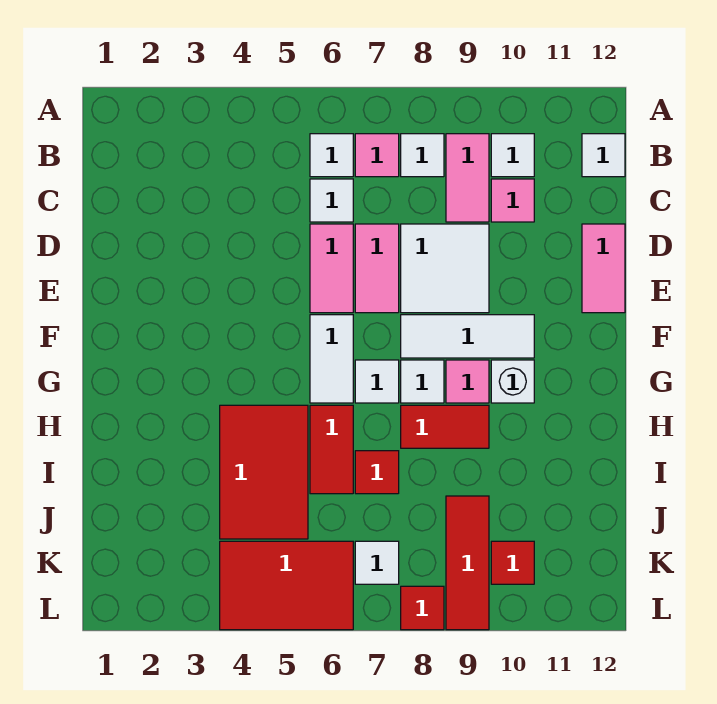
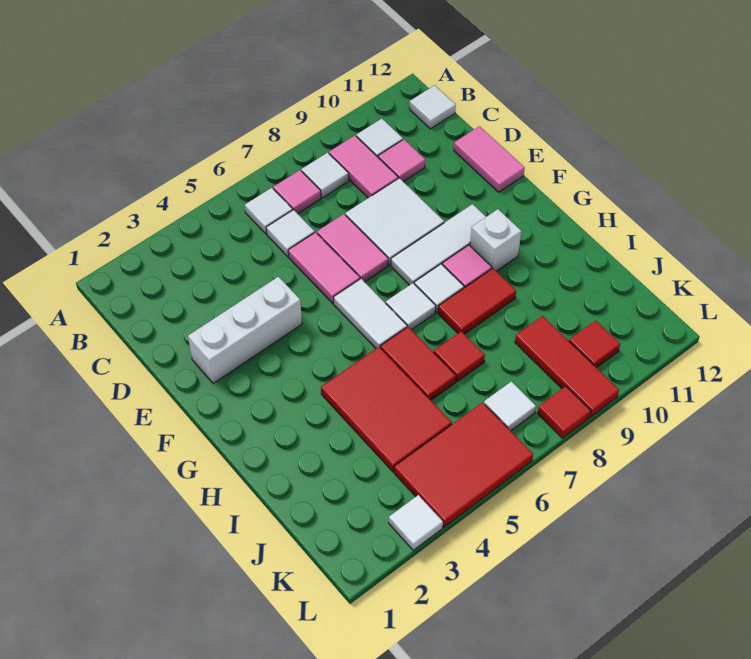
none -> white 1x3 brick [188,277,302,383]
none -> white 1x1 tile [389,495,443,550]

